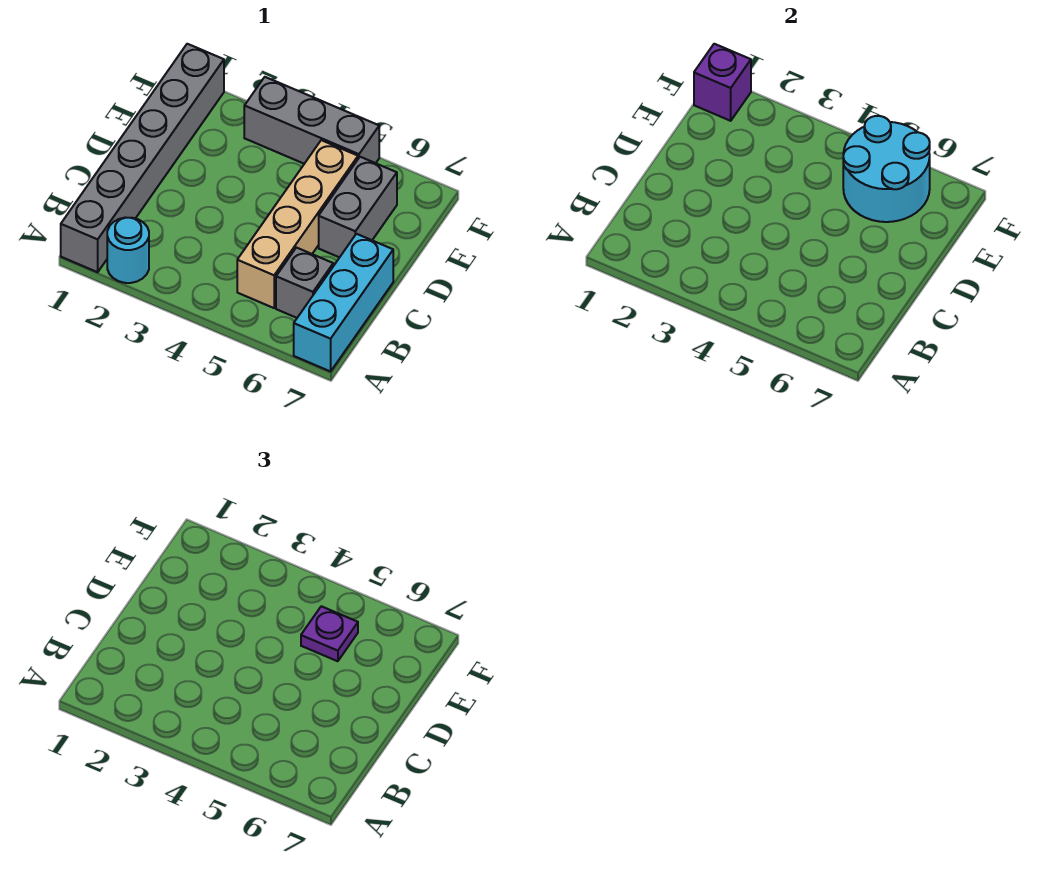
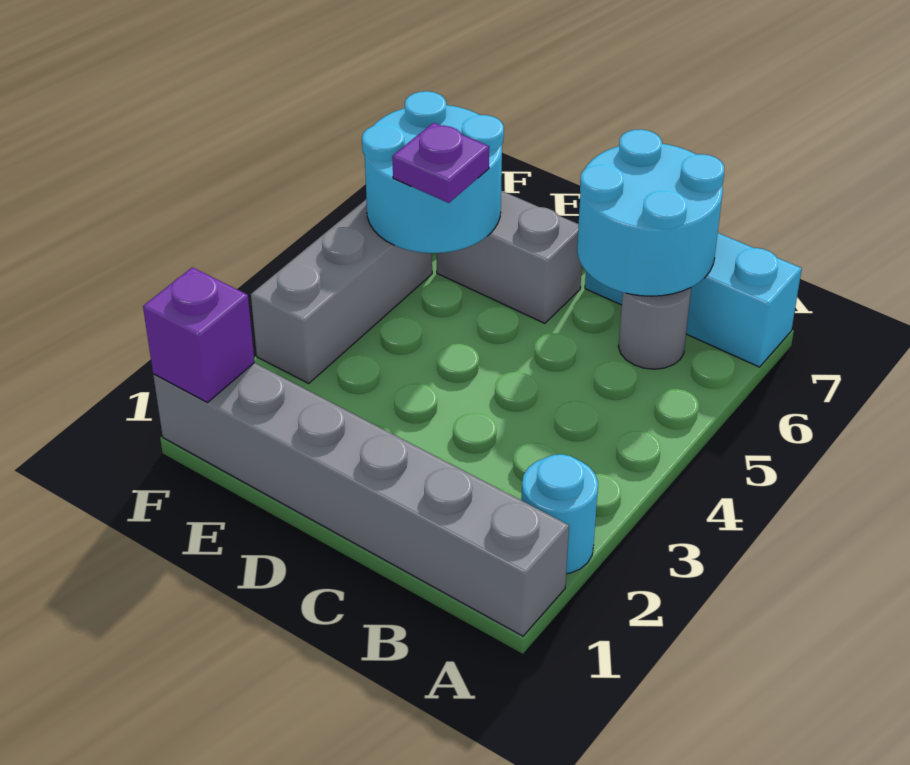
tan 1x4 brick [237,140,358,308] -> none
grey 1x1 brick [276,248,333,318] -> grey 1x1 round brick [618,288,691,369]
none -> cyan 2x2 round brick [577,129,724,296]

